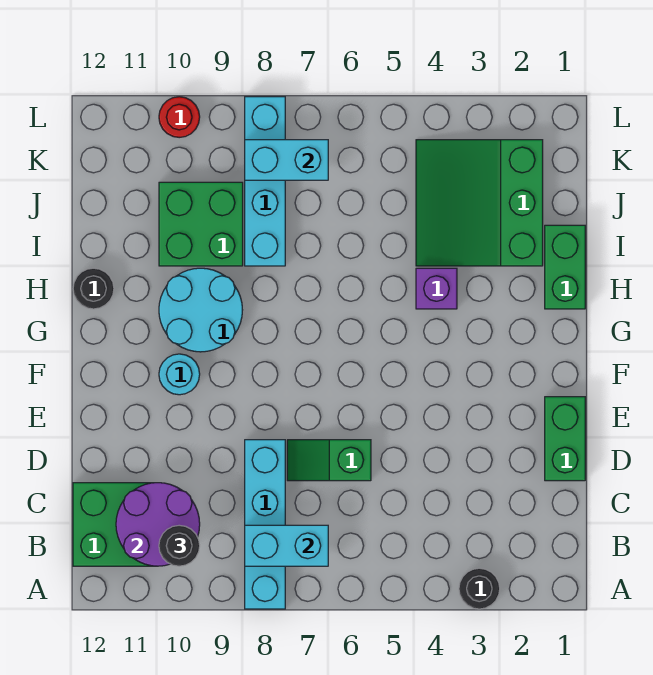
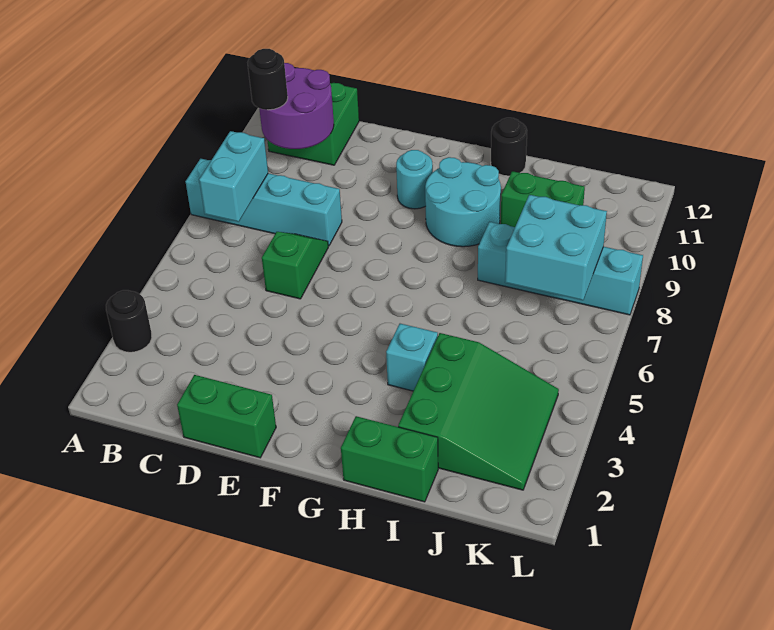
purple 1x1 brick [416,268,457,309] -> cyan 1x1 brick [386,324,438,391]
green 3x3 slope [416,140,543,266] -> green 3x3 slope turned to [398,333,559,490]
green 2x2 brick [159,182,243,266] -> green 1x2 brick [501,171,585,227]
cyan 1x2 brick [245,140,328,180] -> cyan 2x2 brick [505,195,607,300]
red 1x1 round brick [159,97,200,138] -> none

